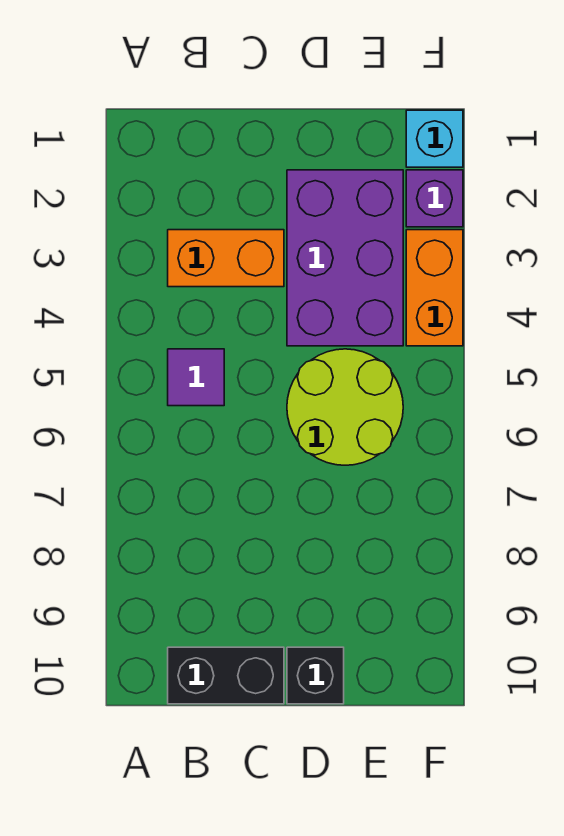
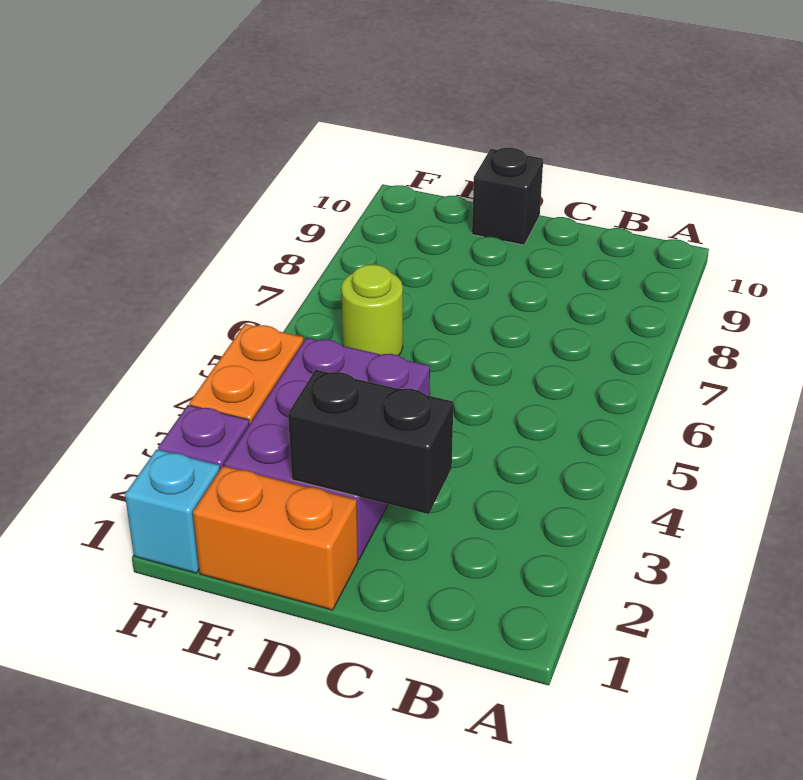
orange 1x2 brick [168,230,284,287] -> orange 1x2 brick moved to [193,466,358,610]
purple 1x1 tile [168,349,224,406] -> none
black 1x2 brick [168,647,284,704] -> black 1x2 brick moved to [288,370,453,514]
lime 2x2 round brick [287,349,403,465] -> lime 1x1 round brick [341,265,403,355]

